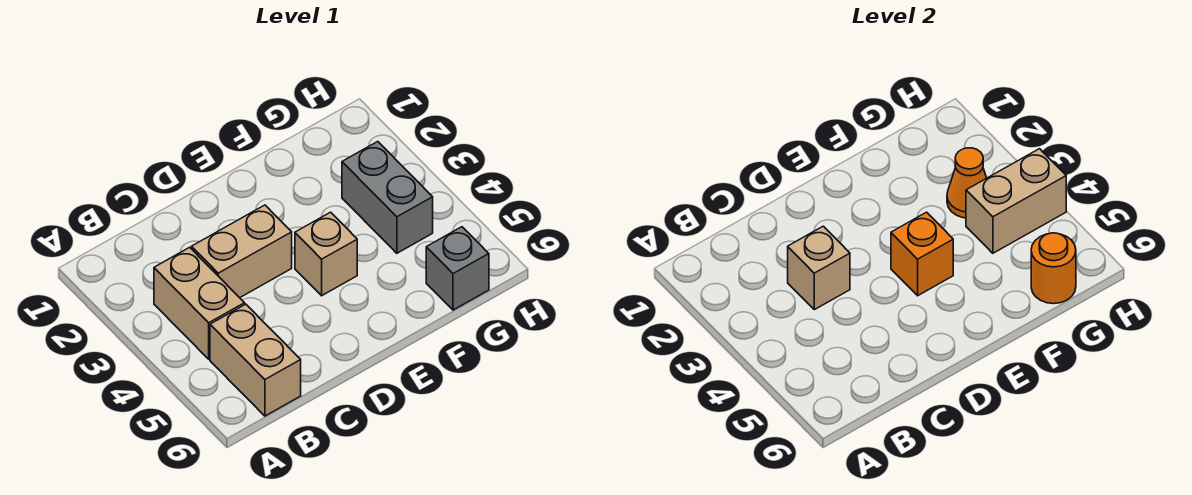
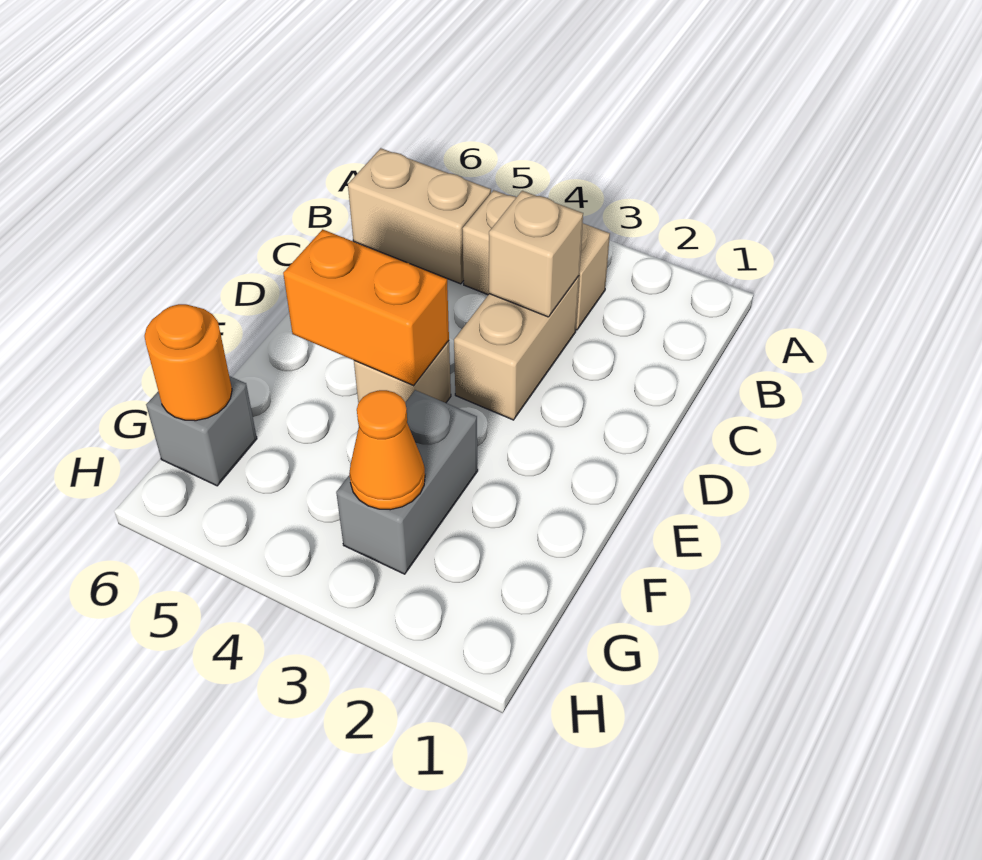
orange 1x1 brick [891,212,953,296] -> orange 1x2 brick [283,229,449,385]
grey 1x2 brick [342,142,433,253] -> grey 1x2 brick turned to [336,390,478,574]
tan 1x2 brick [966,149,1066,253] -> none

